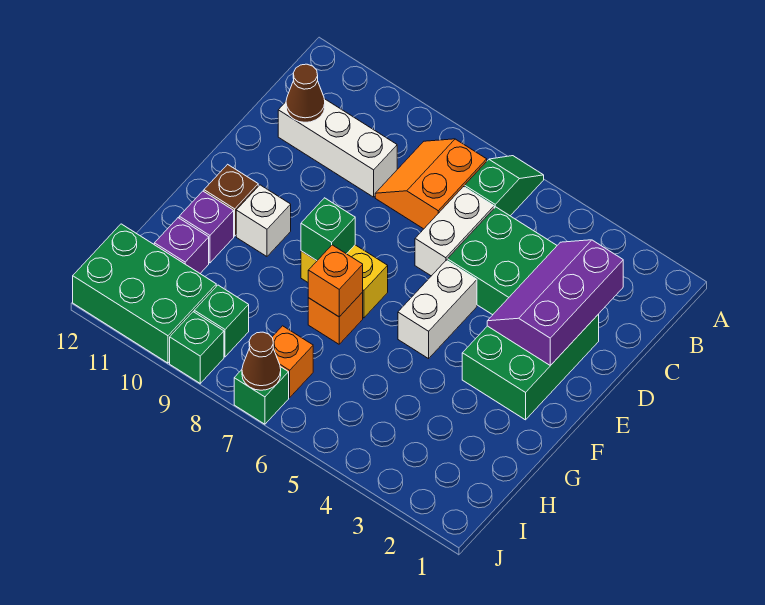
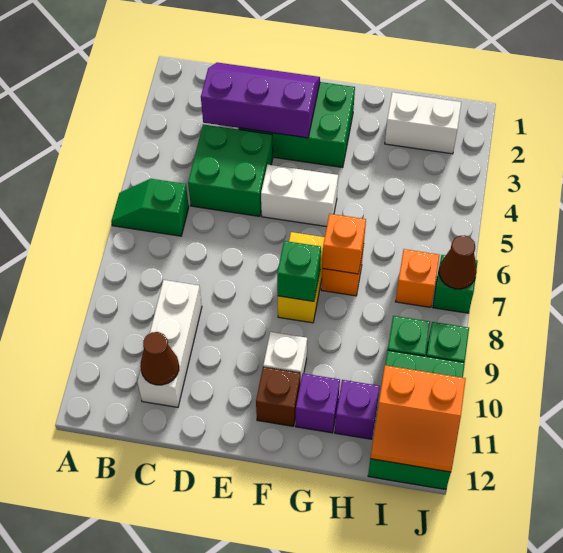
orange 2x2 slope [375,139,487,229] -> orange 2x2 slope moved to [370,365,466,472]
purple 2x3 slope [487,240,623,366] -> purple 2x3 slope turned to [201,63,320,138]
white 1x2 brick [415,187,494,276] -> white 1x2 brick moved to [385,92,461,154]

